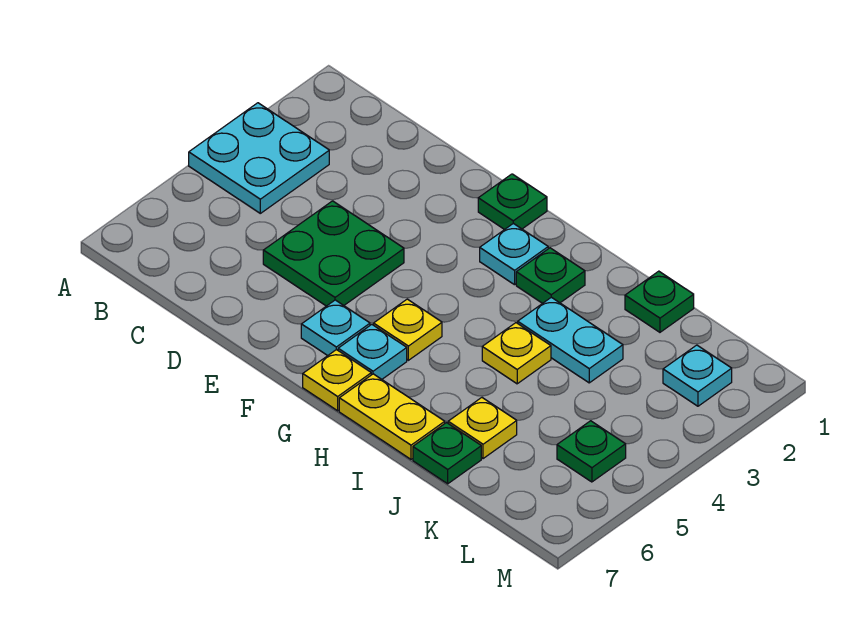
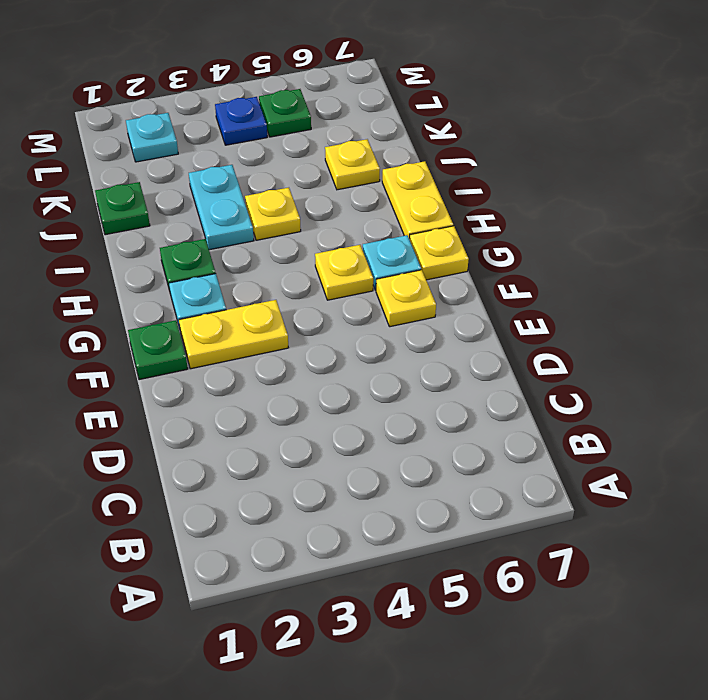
cyan 2x2 plate [189,103,329,213] -> none
green 2x2 plate [263,201,404,306] -> none
none -> yellow 1x2 plate [179,300,288,369]
cyan 1x1 plate [301,300,370,356] -> yellow 1x1 plate [376,270,436,327]
green 1x1 plate [413,423,481,484] -> none
none -> blue 1x1 plate [215,97,267,145]

